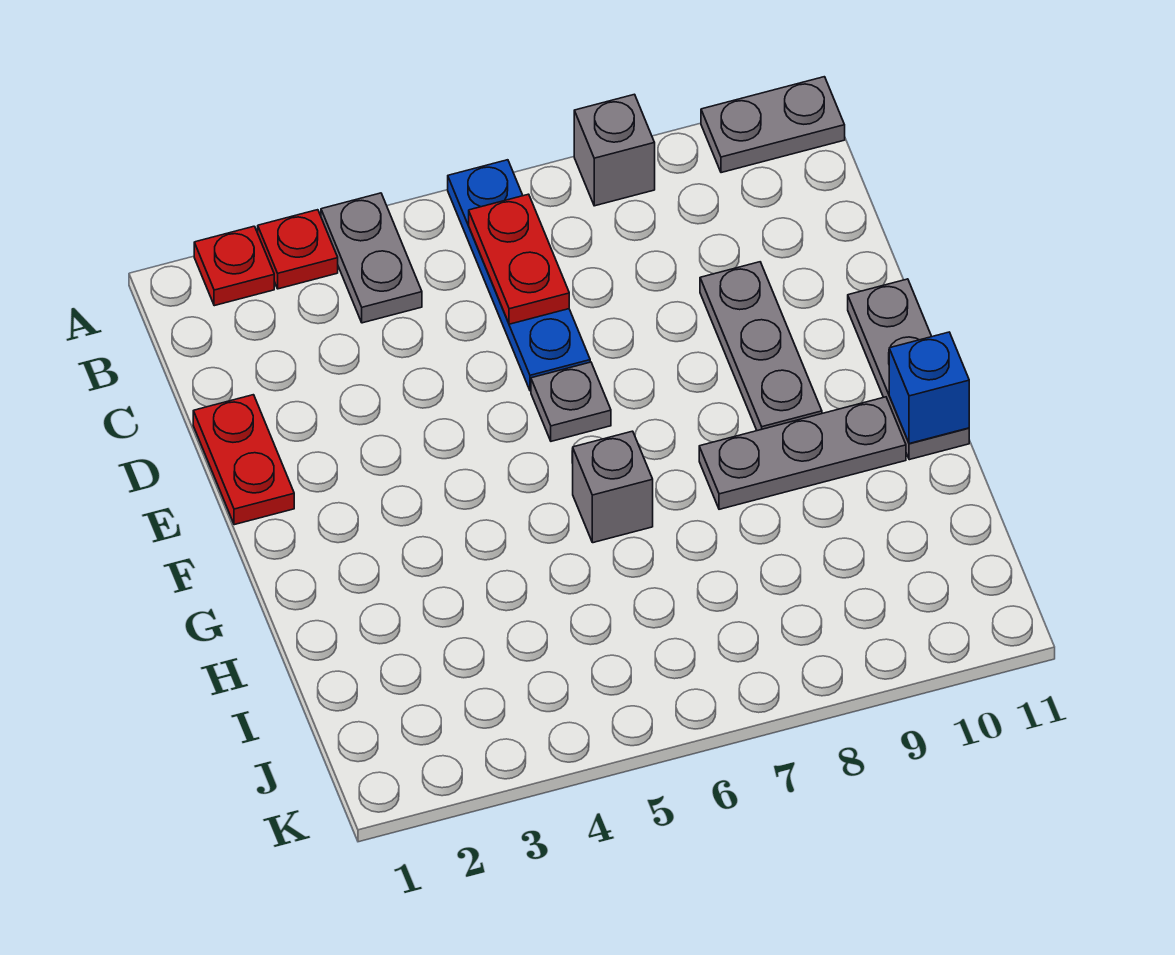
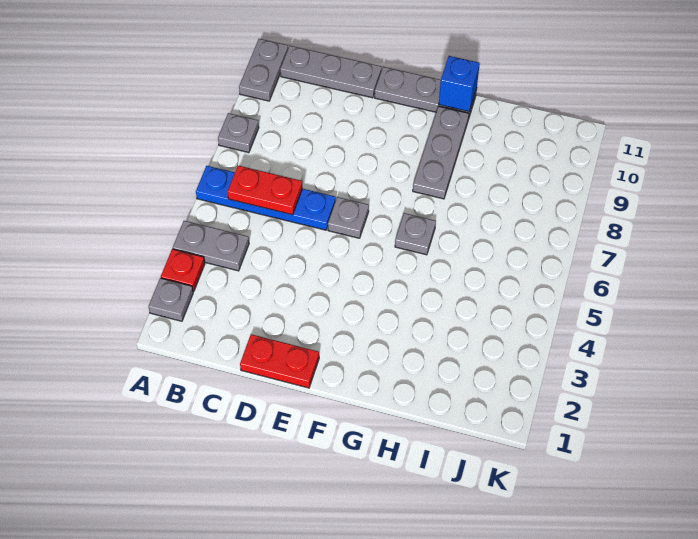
red 1x1 plate [194,226,274,306] -> grey 1x1 plate [148,278,193,321]
grey 1x1 brick [574,94,655,206] -> grey 1x1 plate [218,113,259,153]
grey 1x3 plate [700,262,822,431] -> grey 1x3 plate moved to [280,46,382,98]
grey 1x1 brick [573,431,653,543] -> grey 1x1 plate [395,213,436,255]

